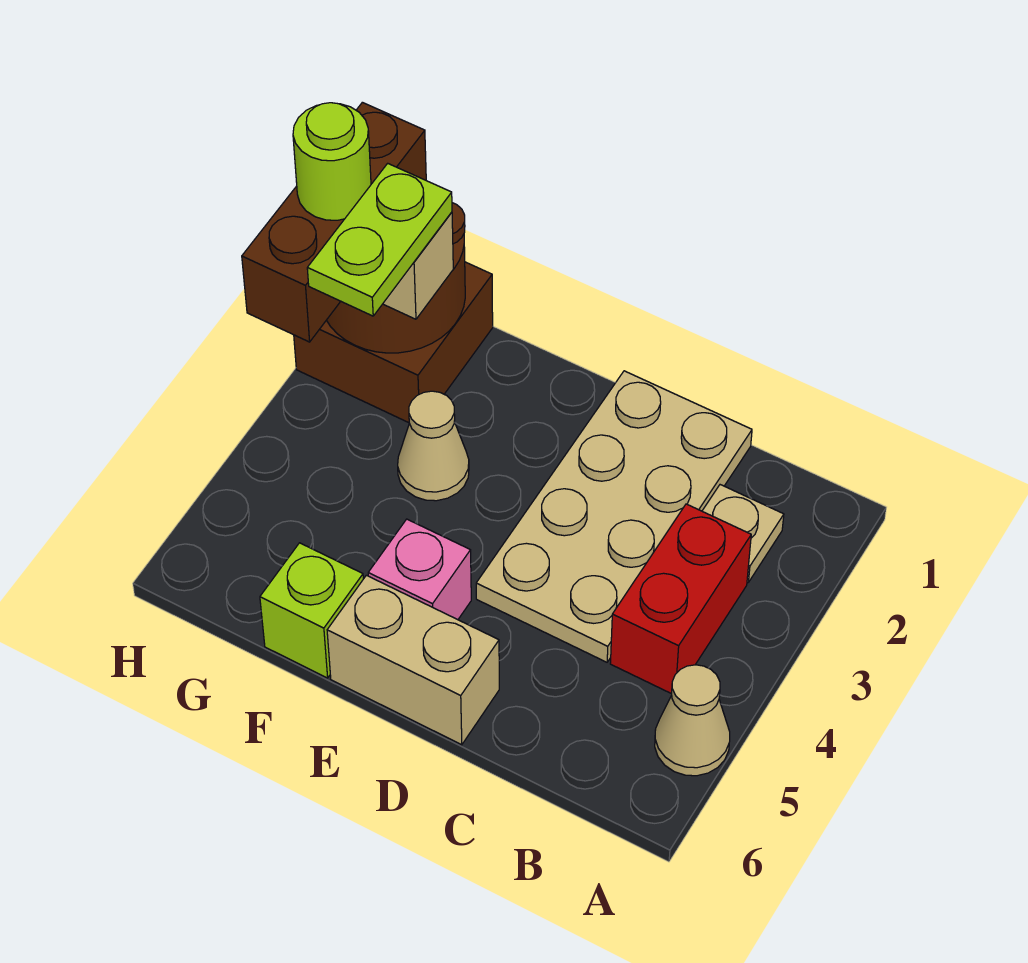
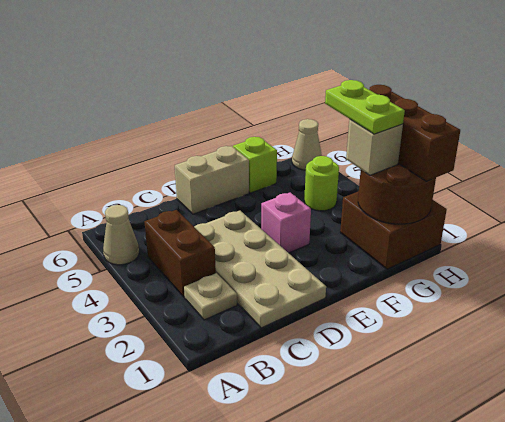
red 1x2 brick [610,504,751,694] -> brown 1x2 brick [145,210,216,297]
pink 1x1 brick [368,519,471,620] -> pink 1x1 brick moved to [261,193,311,253]
tan 1x1 cone [398,391,469,501] -> tan 1x1 cone moved to [292,119,322,170]
lime 1x1 round brick [293,103,371,220] -> lime 1x1 round brick moved to [304,156,339,211]

